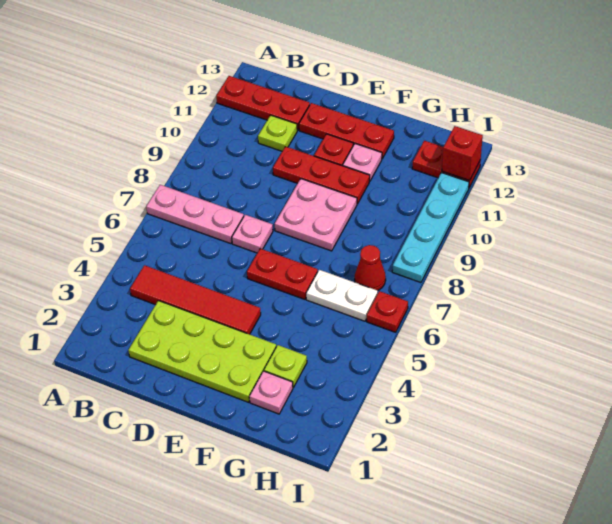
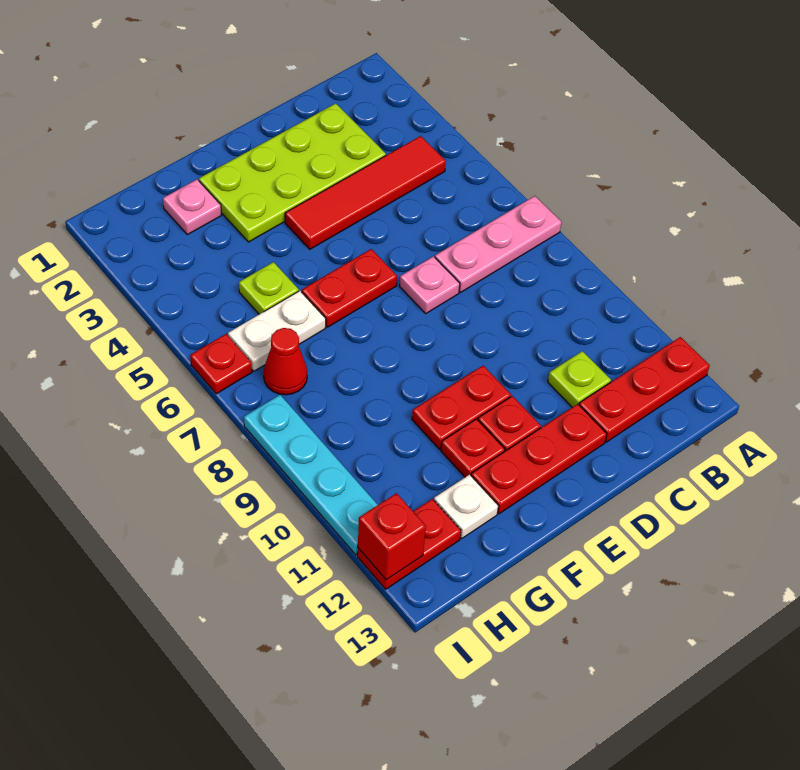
red 1x3 plate [273,147,370,204] -> red 1x2 plate [412,366,511,449]
pink 2x2 plate [275,179,357,251] -> none
pink 1x1 plate [343,144,382,181] -> red 1x1 plate [441,419,505,477]
lime 1x1 plate [264,345,307,387] -> lime 1x1 plate moved to [239,262,299,314]
none -> white 1x1 plate [434,475,498,538]

